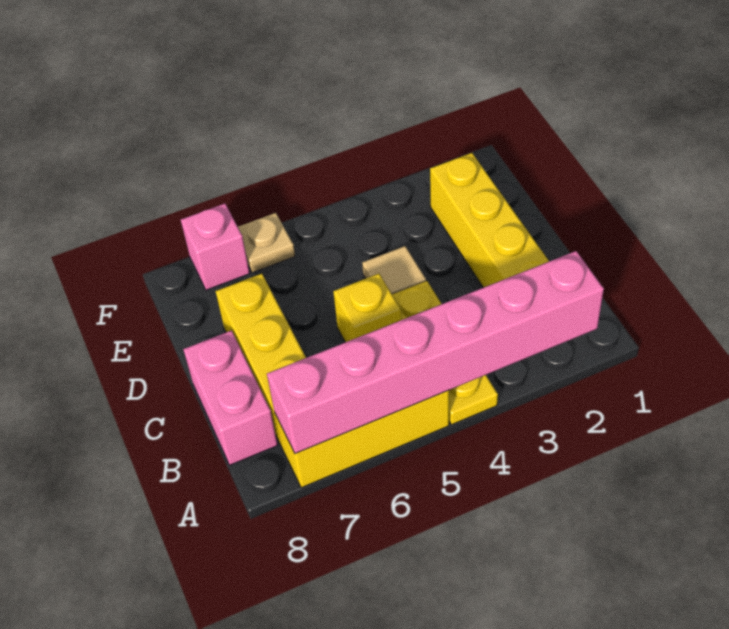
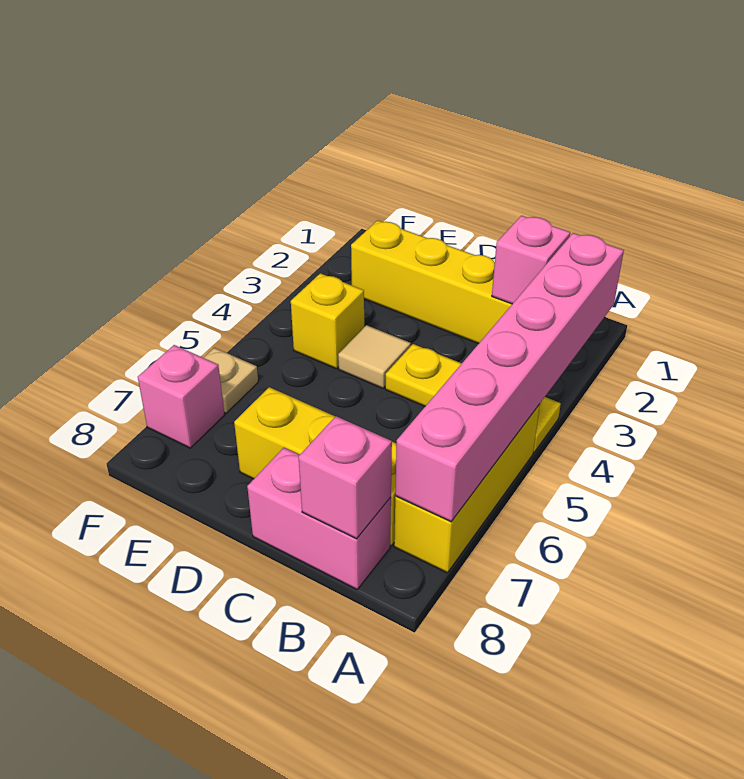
none -> pink 1x1 brick [492,216,570,304]
none -> pink 1x1 brick [299,416,392,539]
yellow 1x1 brick [333,274,401,342] -> yellow 1x1 brick moved to [291,273,364,369]

